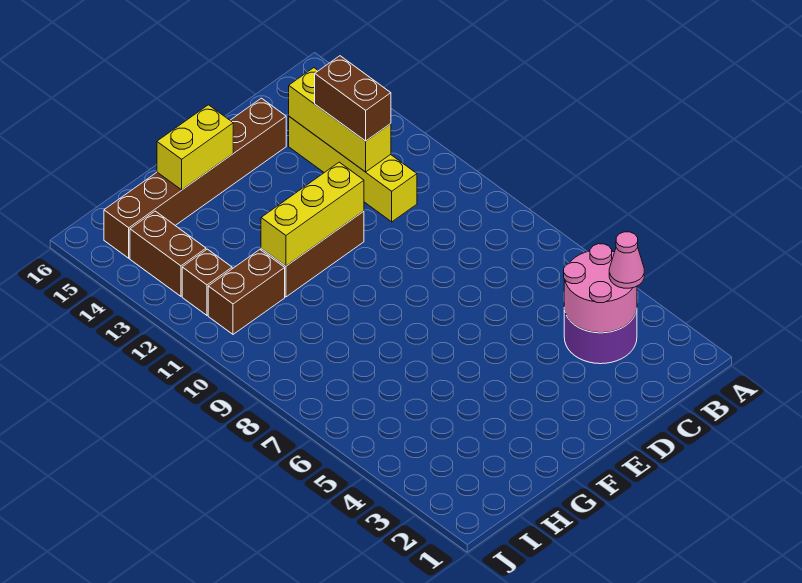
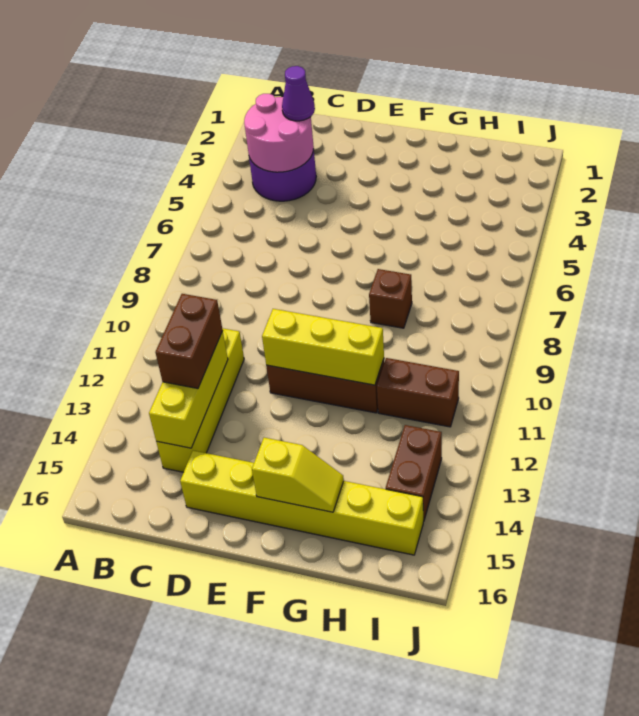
pink 1x1 cone [609,232,644,288] -> none
none -> purple 1x1 cone [282,66,315,121]
brown 1x6 brick [104,98,286,258] -> yellow 1x6 brick [180,451,423,555]
yellow 1x2 brick [157,105,233,190] -> yellow 1x2 slope [252,438,344,512]
brown 1x1 brick [182,249,232,315] -> brown 1x1 brick moved to [369,269,412,328]

